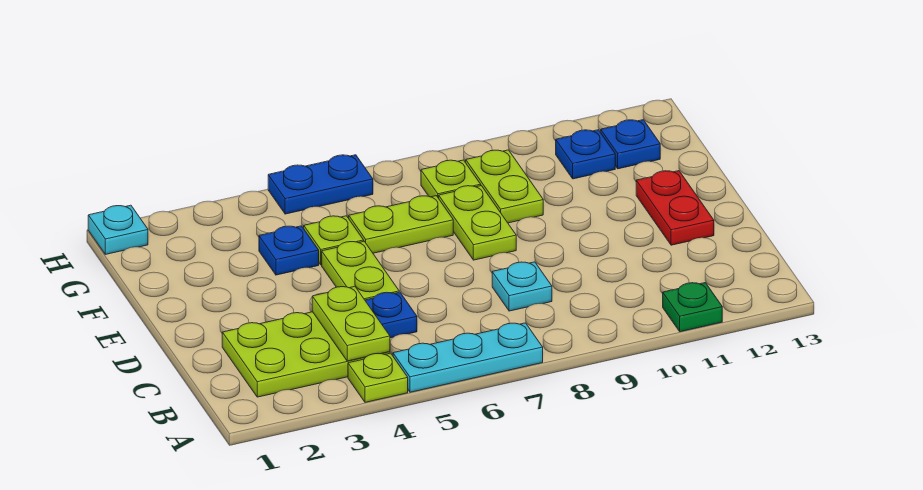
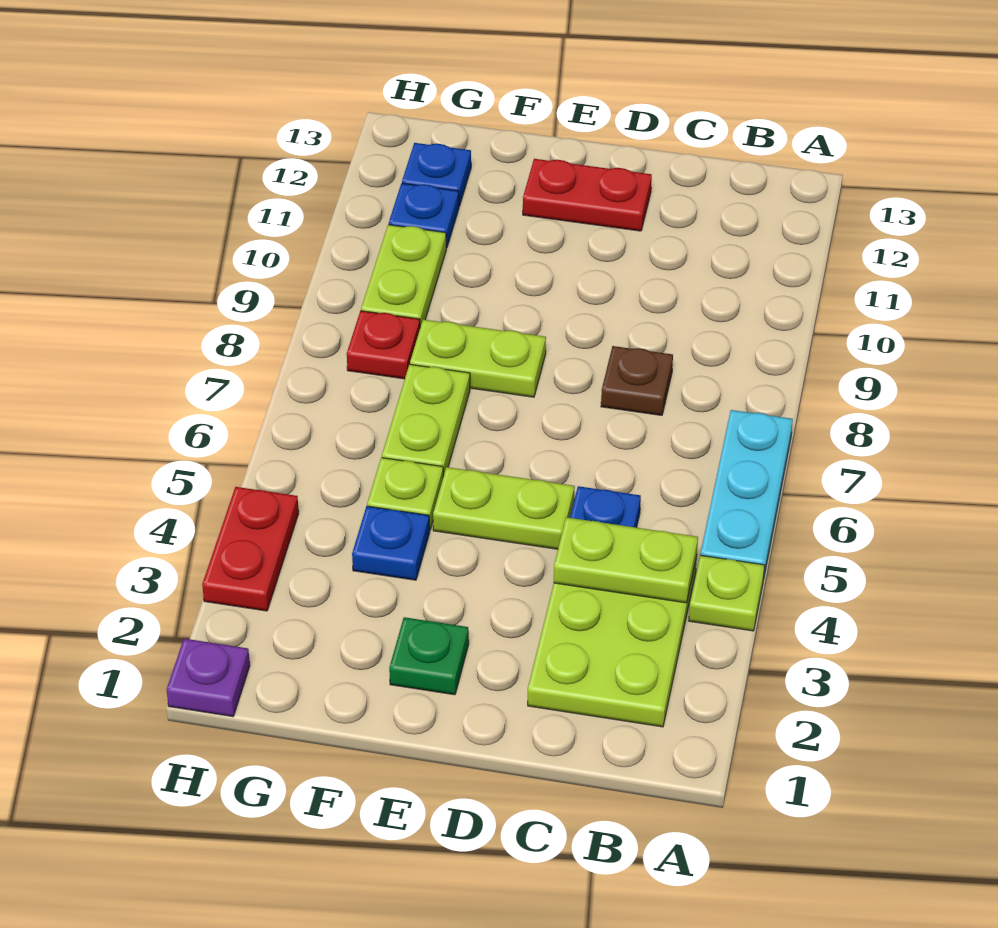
green 1x1 plate [663,283,722,332] -> green 1x1 plate moved to [389,617,469,695]
cyan 1x1 plate [492,262,552,311] -> brown 1x1 plate [601,346,673,415]
lime 1x2 plate [466,150,543,223] -> lime 1x2 plate turned to [361,225,446,327]
lime 1x1 plate [421,160,481,198] -> red 1x1 plate [347,311,420,379]
cyan 1x1 plate [88,205,148,254] -> purple 1x1 plate [167,639,250,717]
none -> red 1x2 plate [202,487,299,611]
blue 1x2 plate [268,155,373,214] -> none

